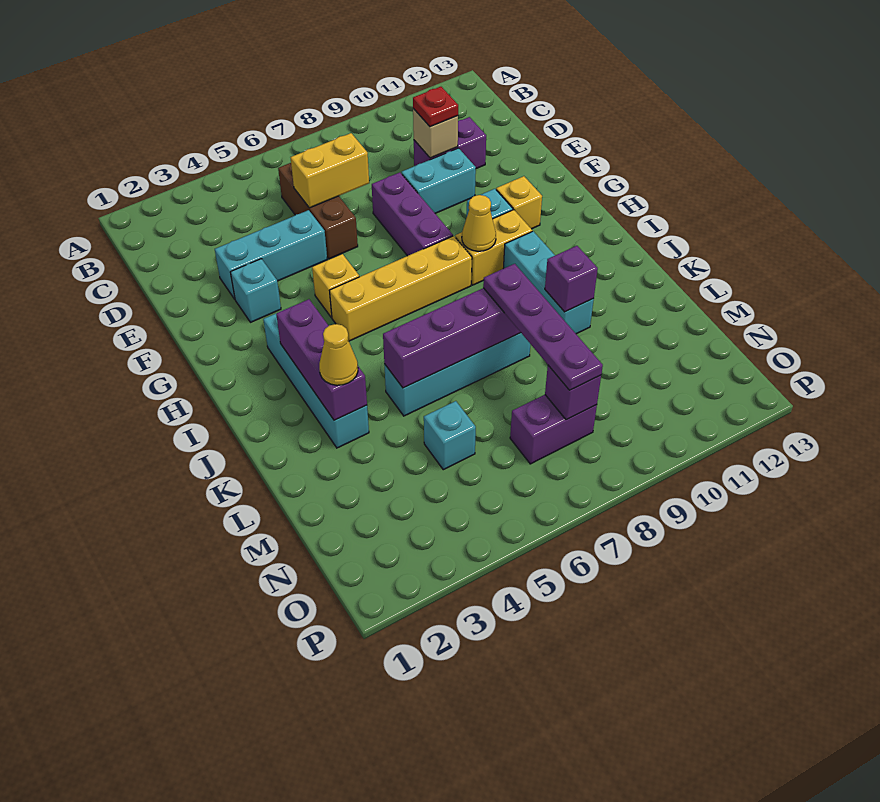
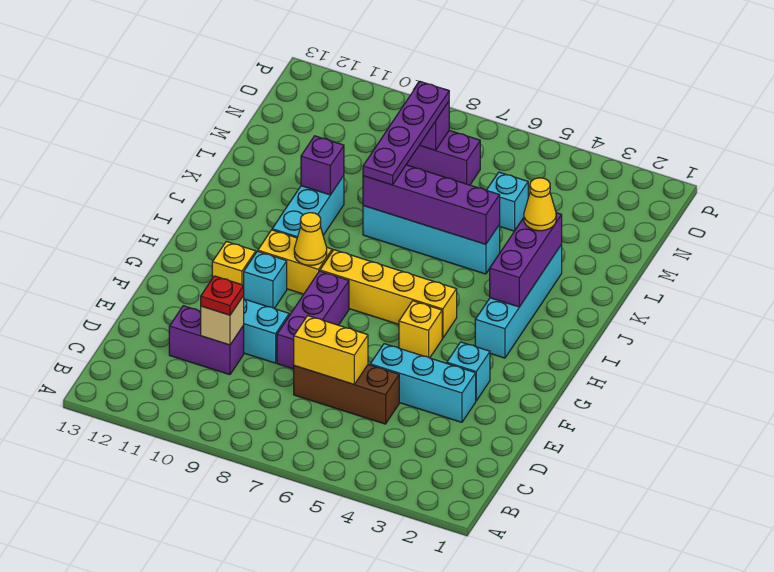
brown 1x3 brick [278,163,358,259] -> brown 1x3 brick turned to [294,365,399,424]

